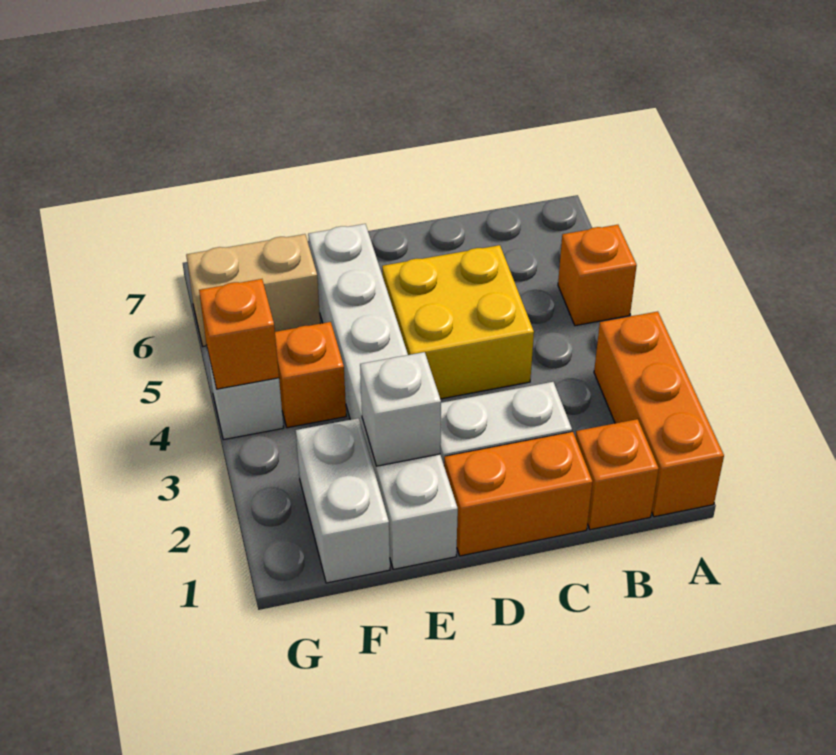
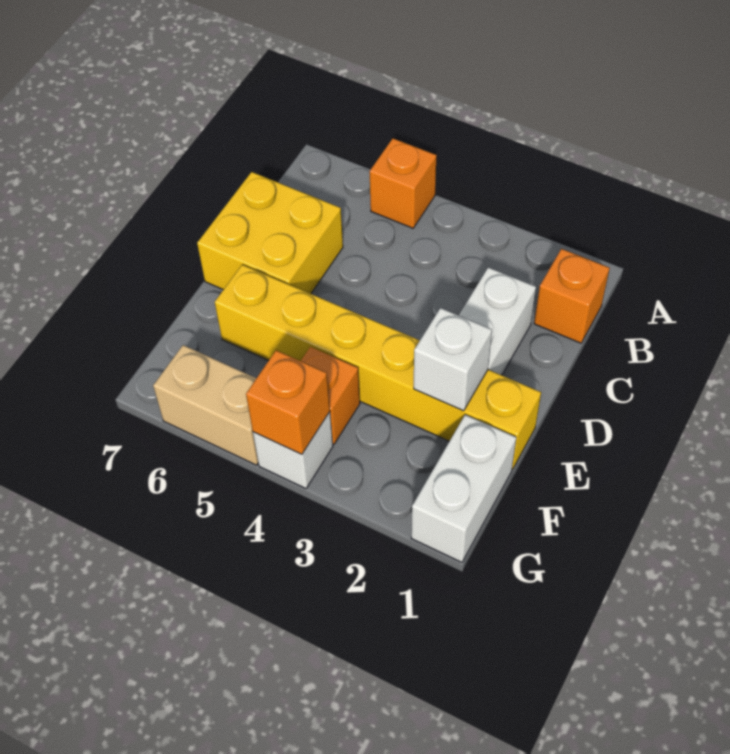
orange 1x3 brick [594,311,724,517] -> none
orange 1x2 brick [444,432,592,556] -> none
yellow 2x2 brick [382,245,534,399] -> yellow 2x2 brick moved to [197,172,343,294]
white 1x6 brick [308,224,458,569] -> yellow 1x6 brick [215,265,541,469]
white 1x2 brick [296,418,390,583] -> white 1x2 brick turned to [411,415,516,562]
tan 1x2 brick [186,234,320,346] -> tan 1x2 brick turned to [153,345,258,465]

